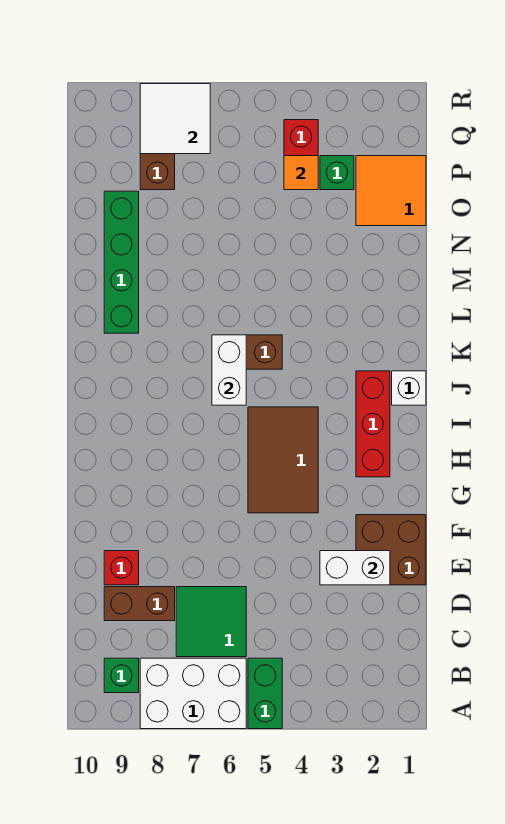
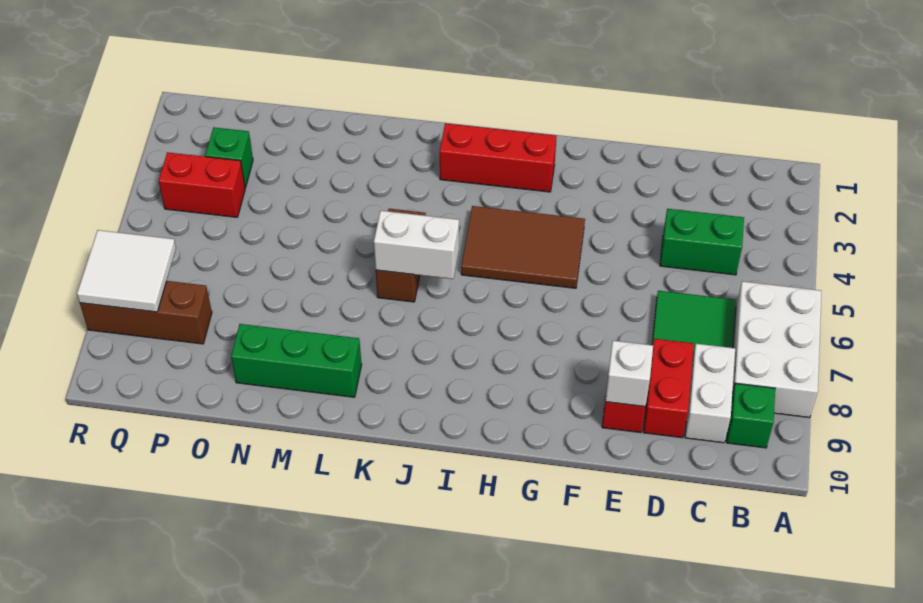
green 1x2 brick [248,658,282,729] -> green 1x2 brick moved to [660,209,744,275]
brown 1x2 brick [104,587,175,621] -> red 1x2 brick [643,339,694,438]
brown 2x2 brick [356,515,426,585] -> none
white 1x2 brick [320,551,390,585] -> white 1x2 brick moved to [685,344,735,443]
white 1x1 brick [392,371,426,405] -> white 1x1 brick moved to [605,341,653,407]
green 1x4 brick [104,191,139,333] -> green 1x3 brick [231,324,362,397]
orange 2x2 tile [356,156,426,226] -> none
orange 1x1 tile [284,156,318,190] -> none

